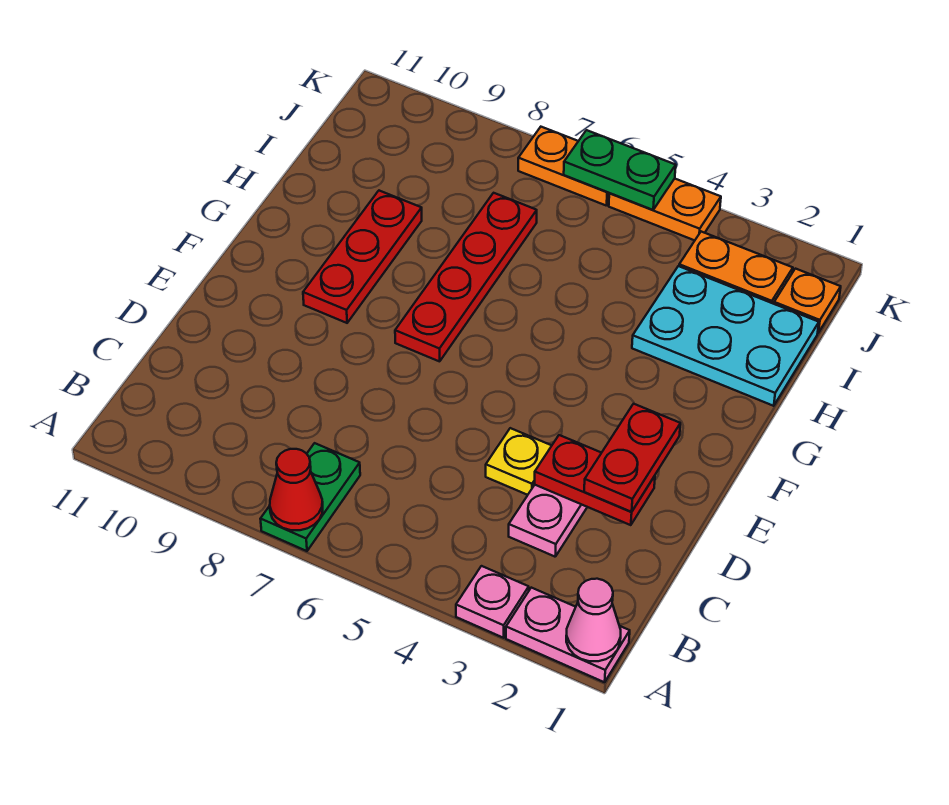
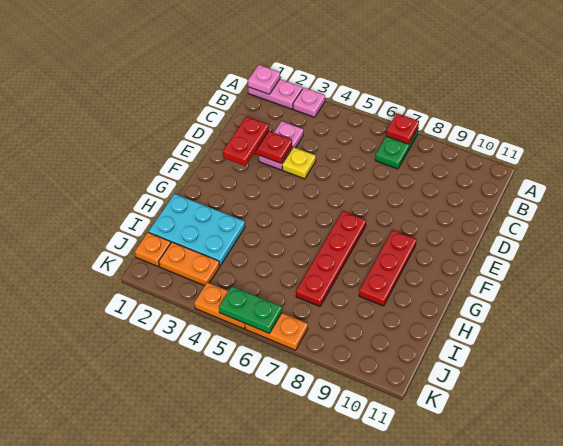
pink 1x1 cone [566,579,621,661] -> pink 1x1 plate [248,65,280,94]
red 1x1 cone [270,449,323,530] -> red 1x1 plate [386,113,419,144]

